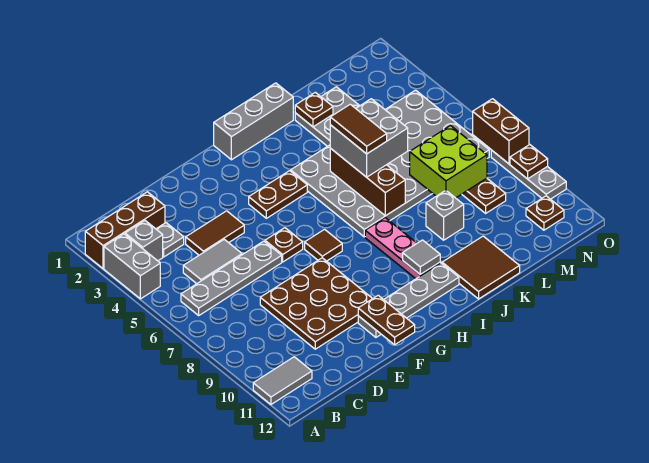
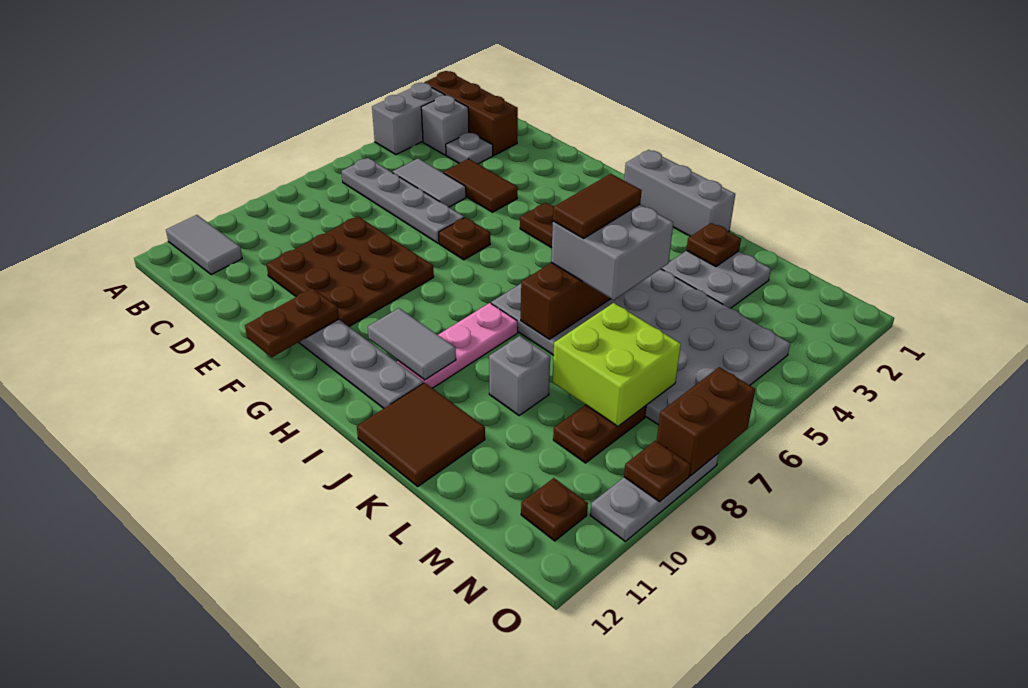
brown 1x1 tile [305,229,342,261] -> none
grey 1x1 tile [403,240,440,274] -> grey 1x2 tile [368,308,456,380]

